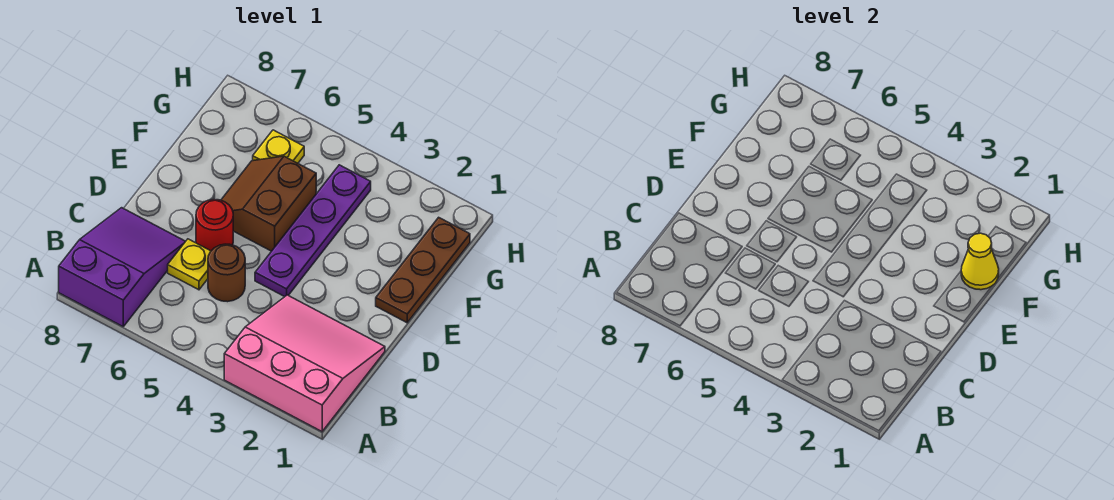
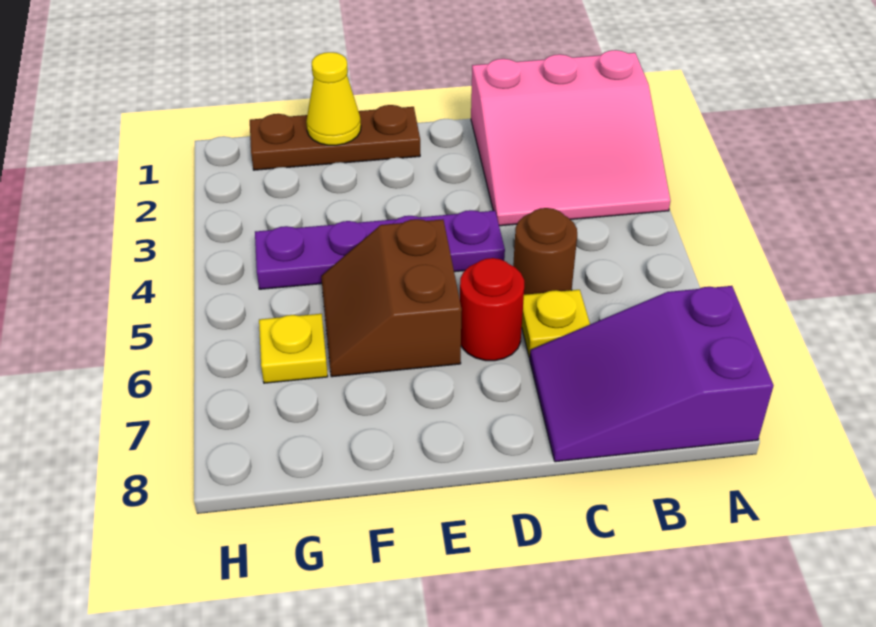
pink 3x3 slope [224,295,385,431] -> pink 3x3 slope turned to [471,50,670,226]
brown 2x2 slope [221,156,316,251] -> brown 2x2 slope turned to [321,219,462,377]

